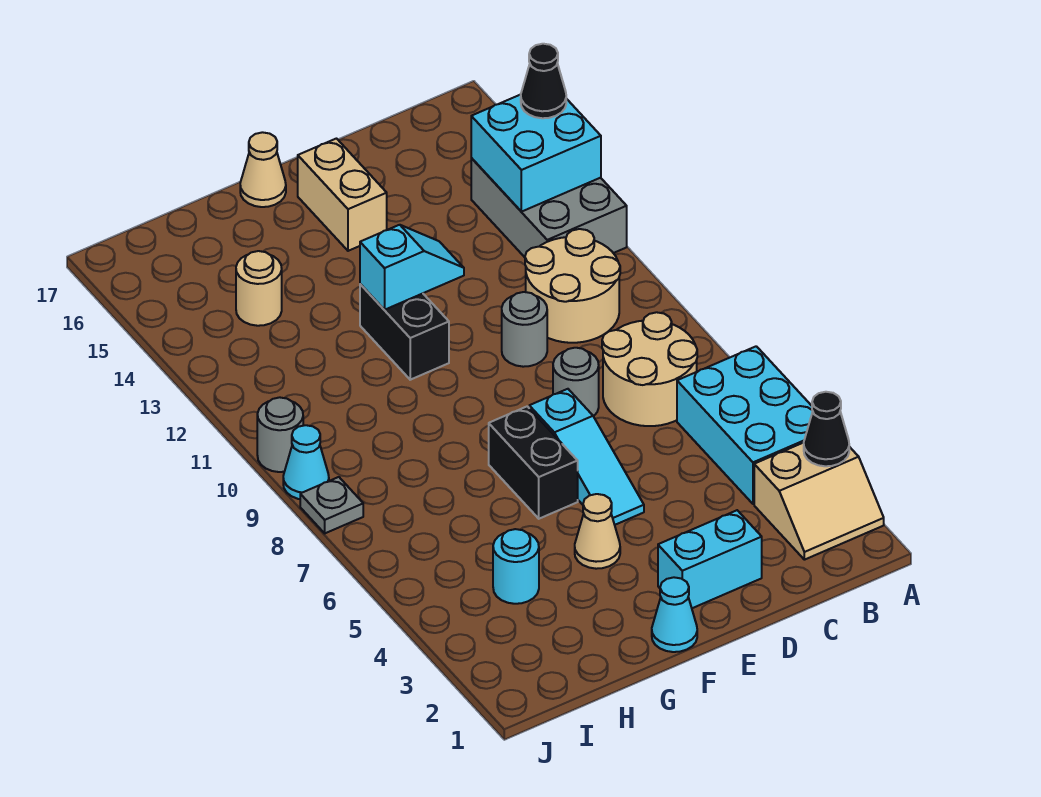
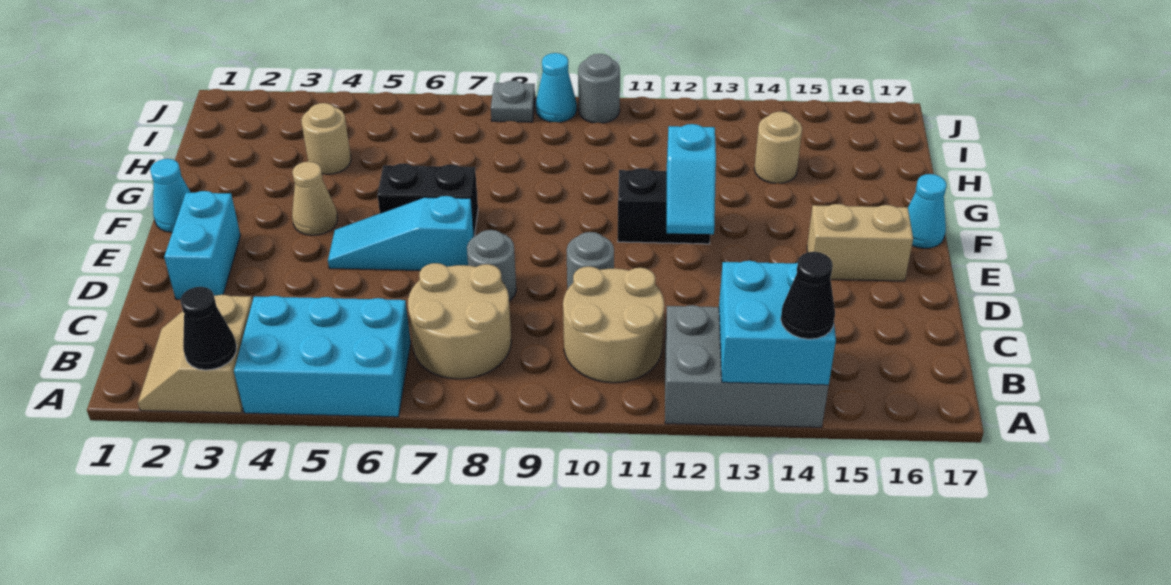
tan 1x1 cone [240,132,286,207] -> cyan 1x1 cone [908,174,947,249]
cyan 1x1 round brick [493,529,539,604] -> tan 1x1 round brick [302,103,351,175]

